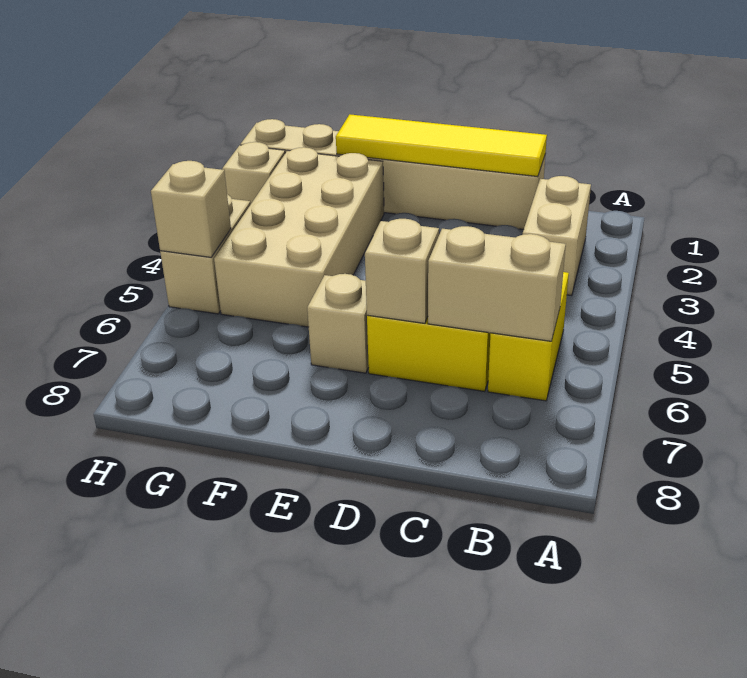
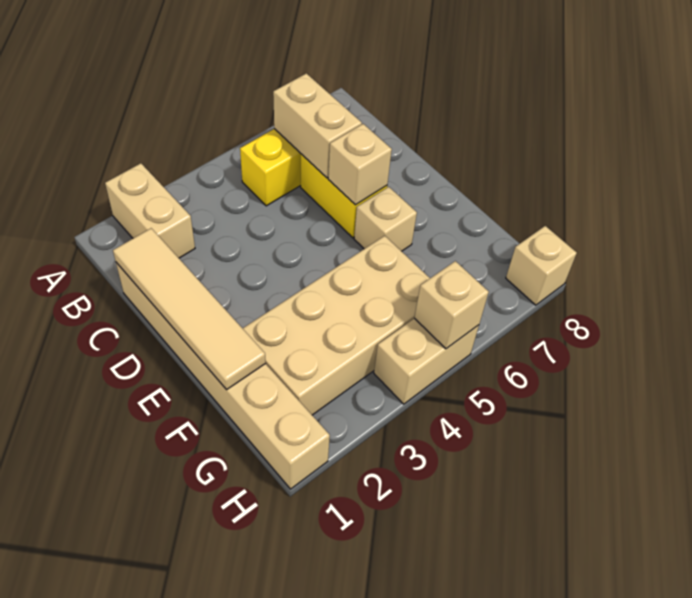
tan 1x2 brick [523,176,591,296] -> tan 1x2 brick turned to [105,163,195,258]
yellow 1x4 tile [336,114,547,177] -> tan 1x4 tile [113,228,266,390]
tan 1x1 brick [222,142,285,203] -> tan 1x1 brick moved to [506,226,577,305]

